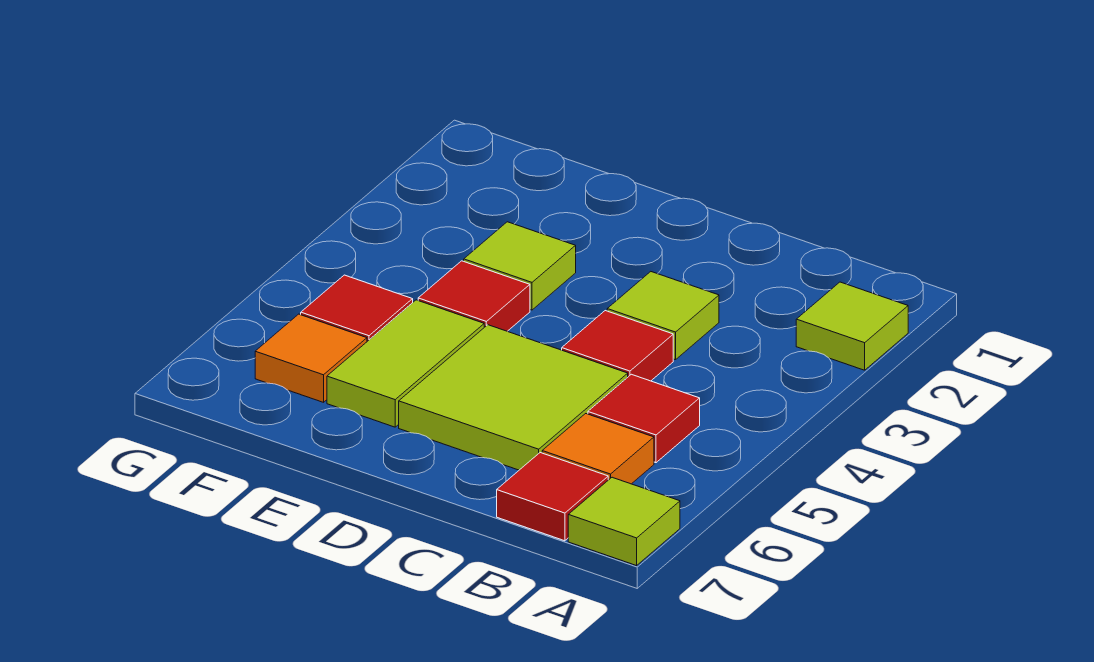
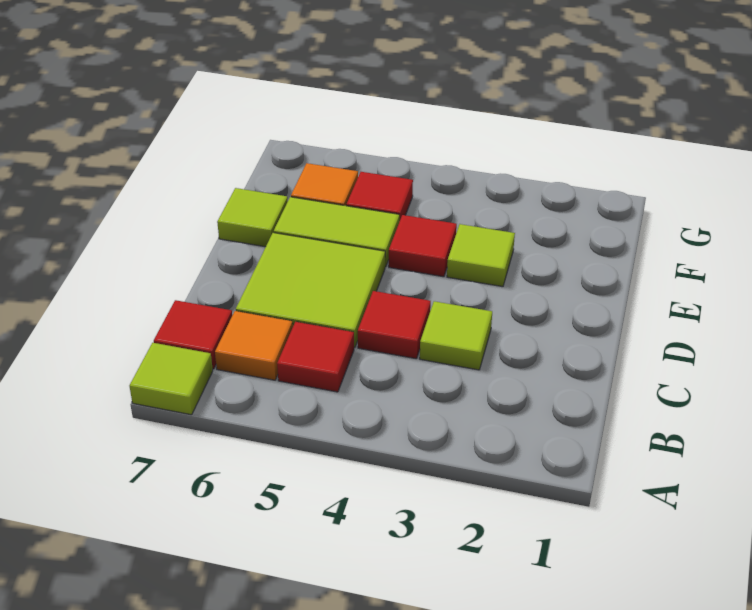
lime 1x1 tile [796,282,908,370] -> lime 1x1 tile moved to [217,188,288,247]

